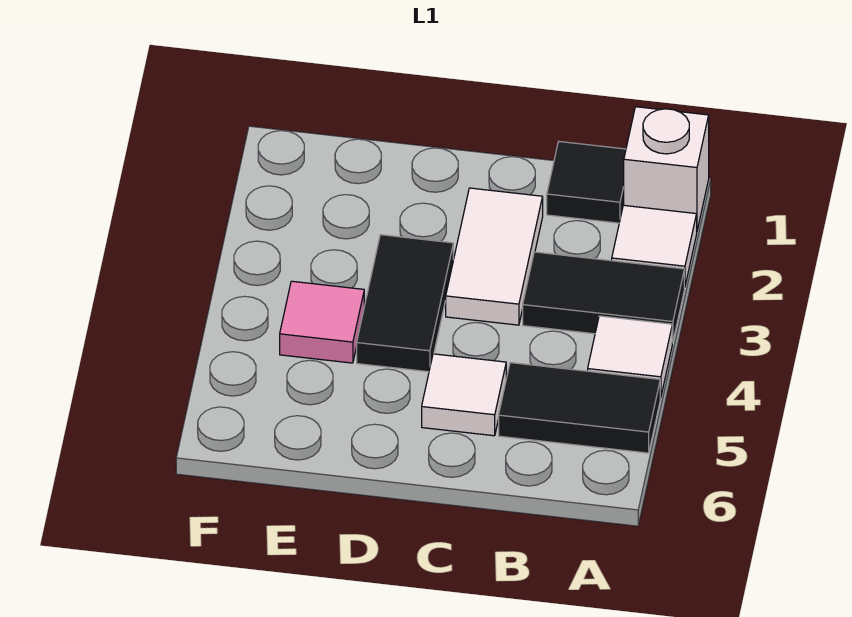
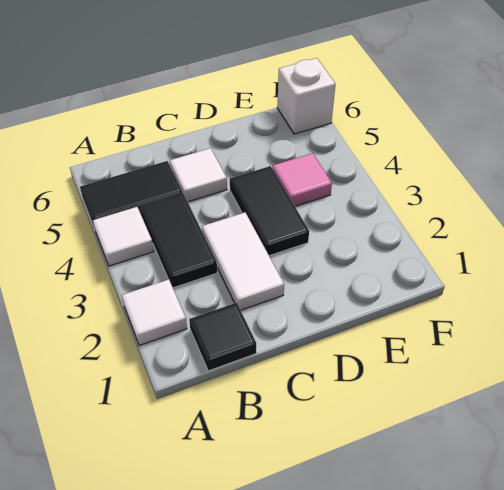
white 1x1 brick [624,107,709,230] -> white 1x1 brick moved to [277,58,335,134]
black 1x2 tile [523,252,684,343] -> black 1x2 tile turned to [140,193,217,288]

